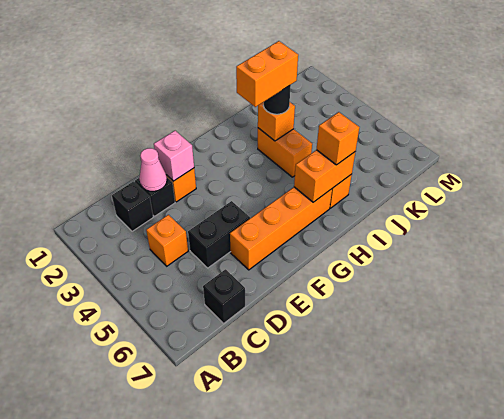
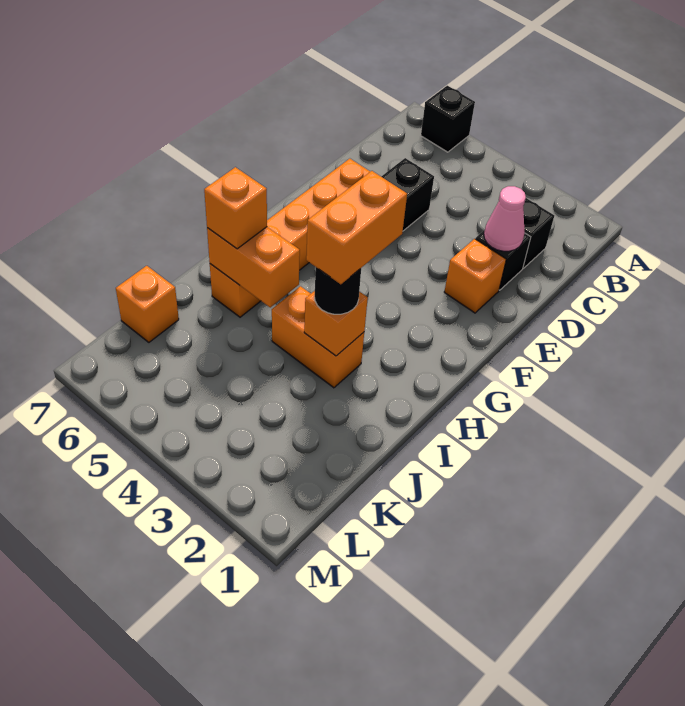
orange 1x1 brick [146,215,188,266] -> orange 1x1 brick moved to [116,266,179,342]
black 1x1 brick [203,269,245,323] -> black 1x1 brick moved to [421,86,475,152]
pink 1x1 brick [154,131,194,181] -> none
orange 1x2 brick [294,150,355,202] -> orange 1x2 brick turned to [207,227,300,307]

